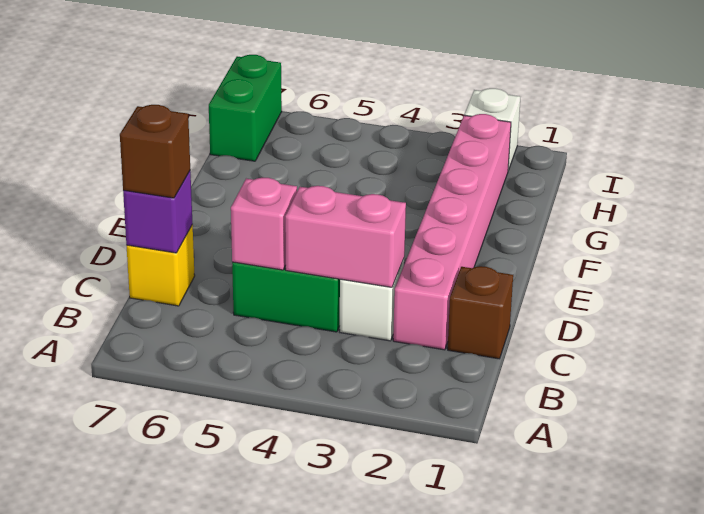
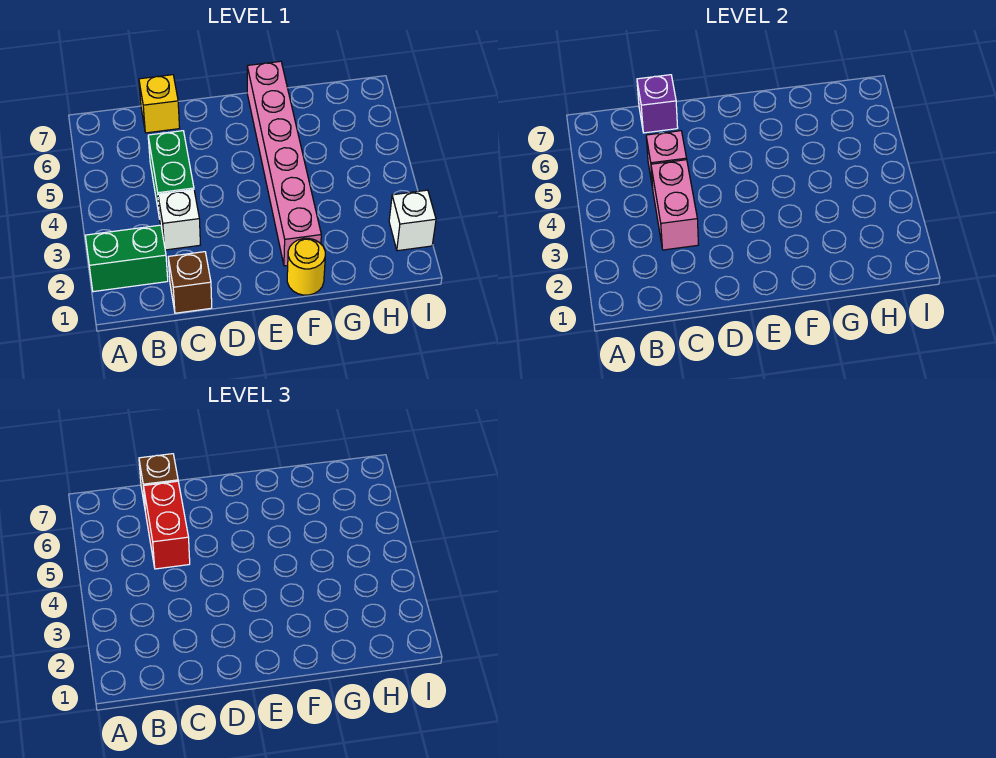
pink 1x6 brick [393,114,511,350] -> pink 1x6 brick turned to [247,61,321,266]
none -> red 1x2 brick [144,481,190,569]
none -> yellow 1x1 round brick [287,238,325,295]
green 1x2 brick [209,55,282,161] -> green 1x2 brick moved to [85,225,168,292]

